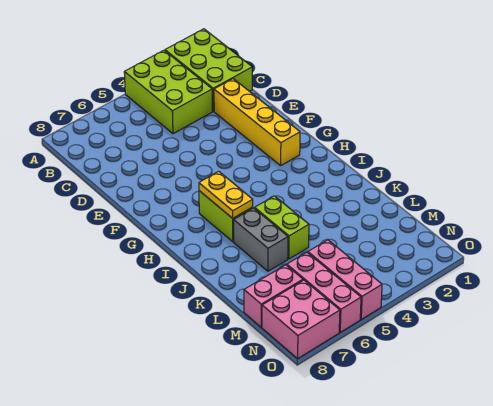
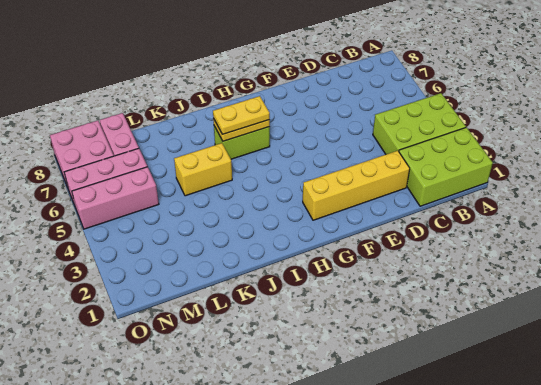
none -> yellow 1x2 plate [213,96,270,134]
lime 1x2 brick [255,196,309,259] -> yellow 1x2 brick [174,143,232,196]
grey 1x2 brick [234,208,288,271] -> none

